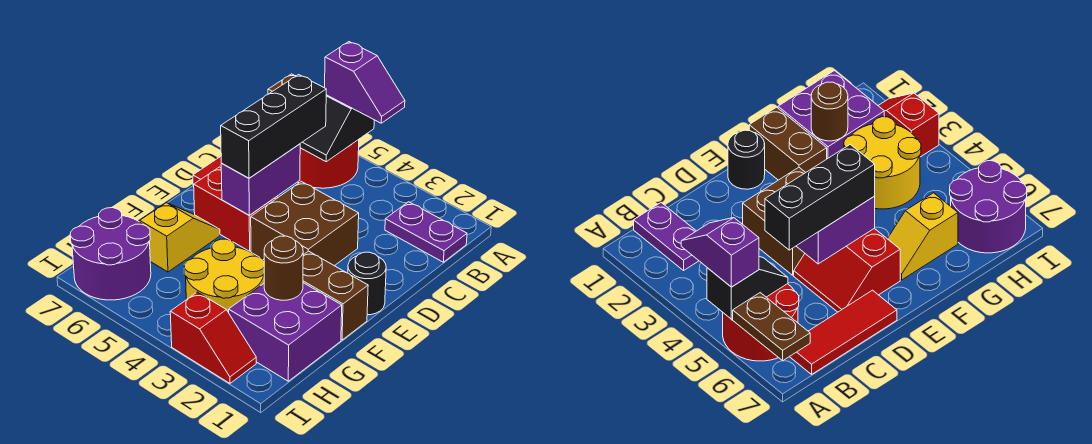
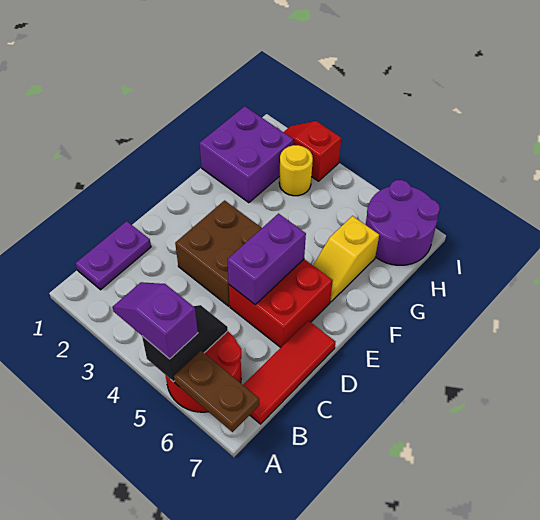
purple 1x2 plate [385,202,467,262] -> purple 1x2 plate turned to [76,221,151,290]
black 1x3 brick [221,75,326,178] -> none
red 2x2 slope [194,167,278,251] -> red 2x2 brick [229,259,333,348]
black 1x1 round brick [348,252,386,315] -> none
brown 1x2 brick [303,251,368,340] -> none
brown 1x1 round brick [264,236,303,300] -> none
yellow 2x2 round brick [184,239,264,313] -> yellow 1x1 round brick [279,145,313,196]

